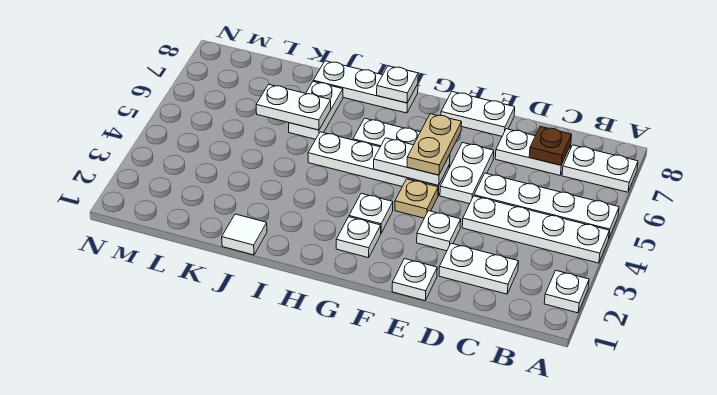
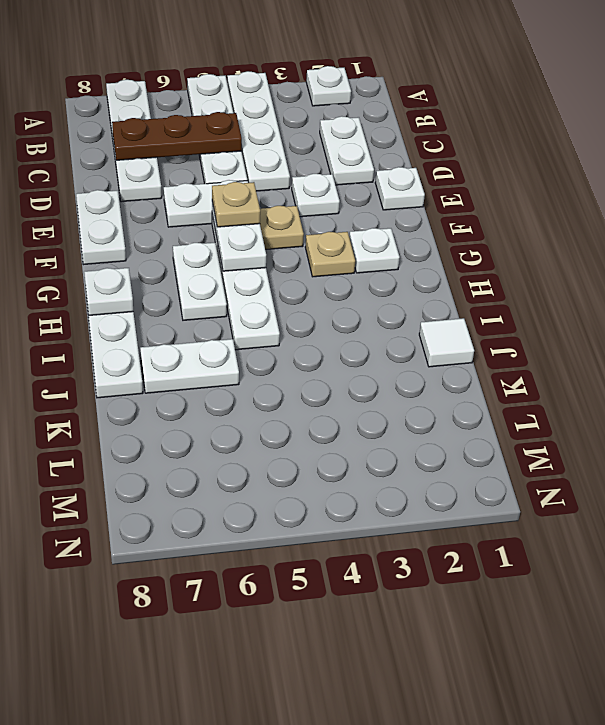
brown 1x1 plate [529,127,572,165] -> brown 1x3 plate [112,112,242,160]
tan 1x2 plate [407,114,462,175] -> tan 1x1 plate [212,182,260,227]
white 1x1 plate [349,193,393,233] -> tan 1x1 plate [305,232,355,277]
white 1x2 plate [256,84,331,130] -> none

